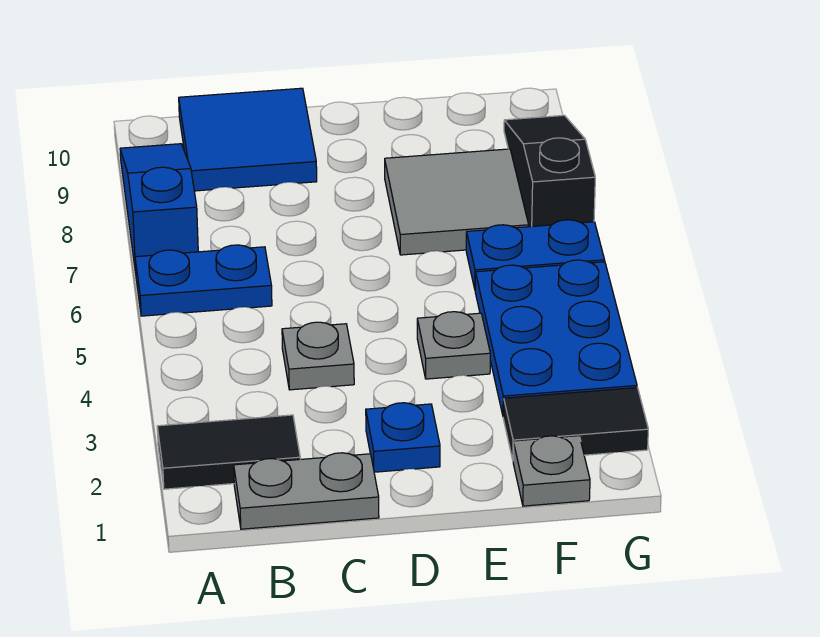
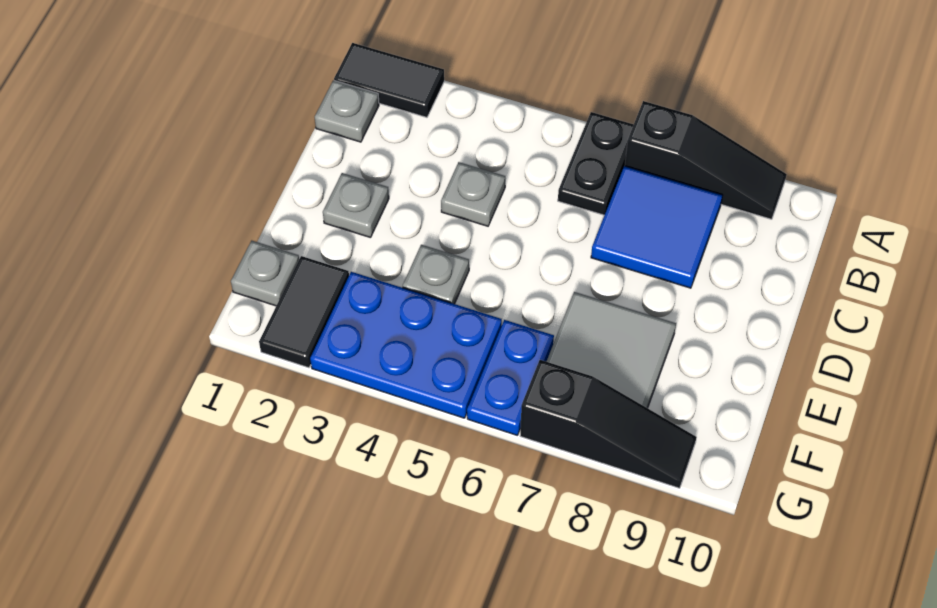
black 1x2 tile [157,415,300,489] -> black 1x2 tile turned to [334,43,444,117]
blue 1x2 plate [135,245,272,316] -> black 1x2 plate [558,112,634,215]
blue 1x3 slope [120,144,198,273] -> black 1x3 slope [625,101,787,219]
grey 1x2 plate [234,453,379,529] -> grey 1x1 plate [315,80,379,142]
blue 2x2 tile [179,88,317,191] -> blue 2x2 tile moved to [591,166,723,288]
blue 1x1 plate [366,403,440,472] -> grey 1x1 plate [323,173,389,238]

